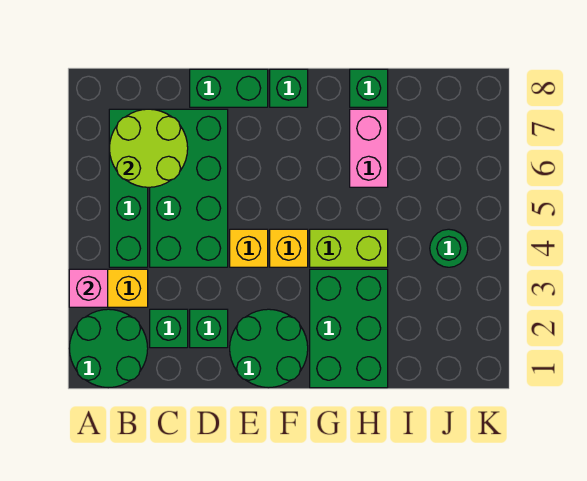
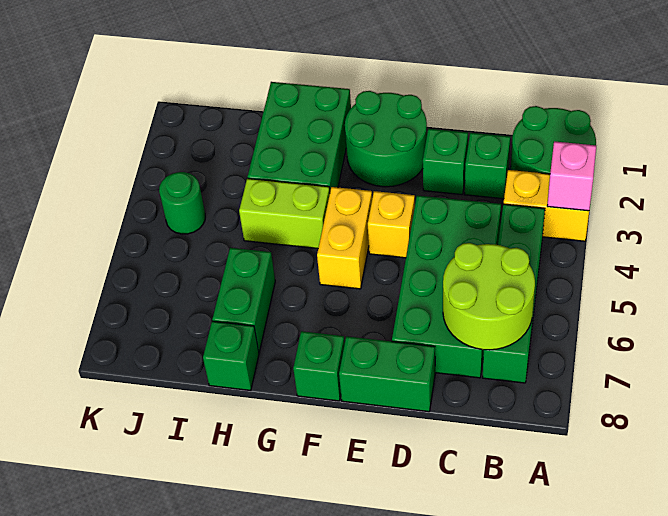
yellow 1x1 brick [270,229,308,267] -> yellow 1x2 brick [317,187,372,289]
pink 1x2 brick [350,109,388,187] -> green 1x2 brick [212,248,275,352]

